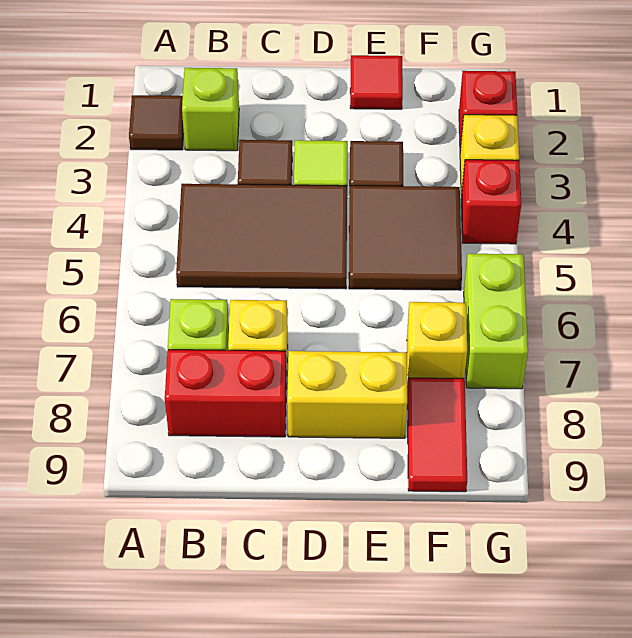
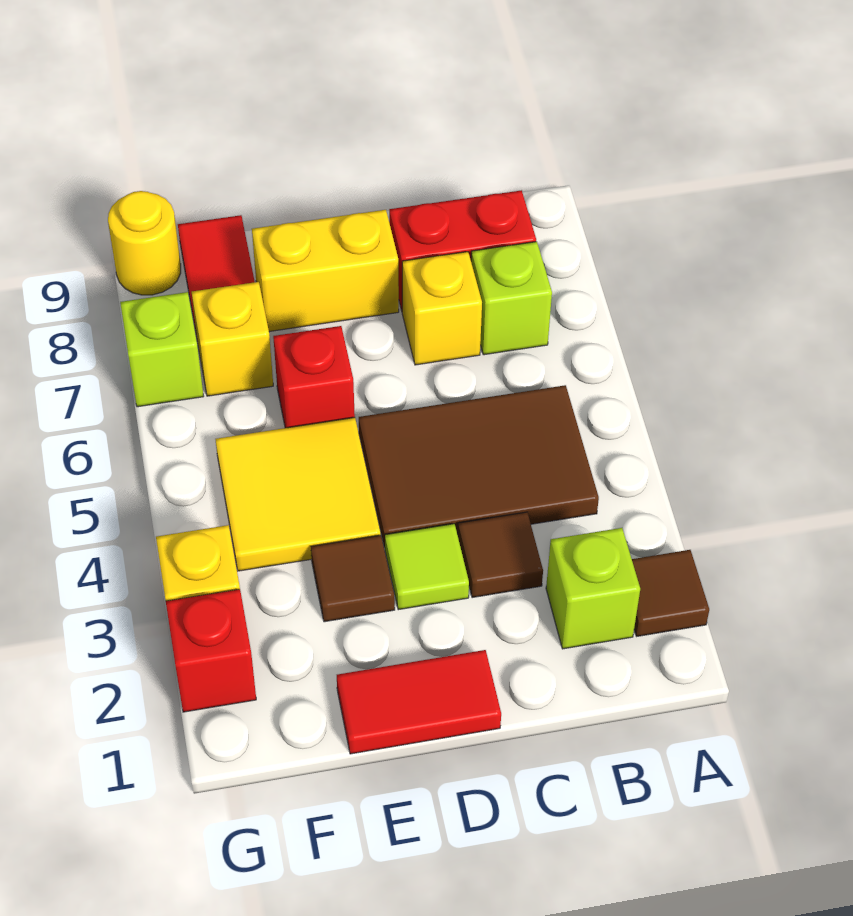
red 1x1 tile [350,55,403,109] -> red 1x2 tile [337,650,501,754]
brown 2x2 tile [349,186,462,290] -> yellow 2x2 tile [215,417,381,571]
red 1x1 brick [461,160,521,244] -> red 1x1 brick moved to [273,326,355,428]
lime 1x2 brick [464,254,528,389] -> lime 1x1 brick [120,292,204,407]
none -> yellow 1x1 round brick [108,191,181,295]

